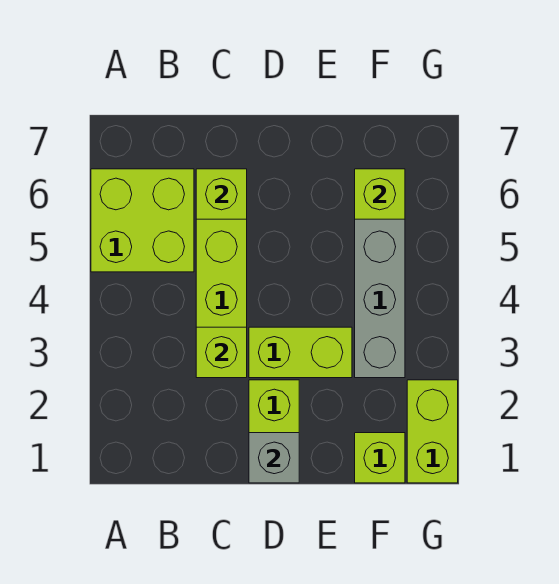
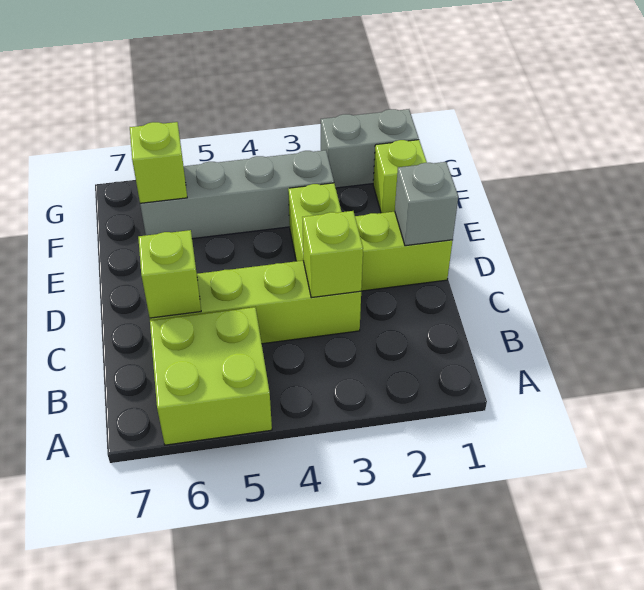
lime 1x2 brick [407,380,458,483] -> grey 1x2 brick [321,109,419,188]

